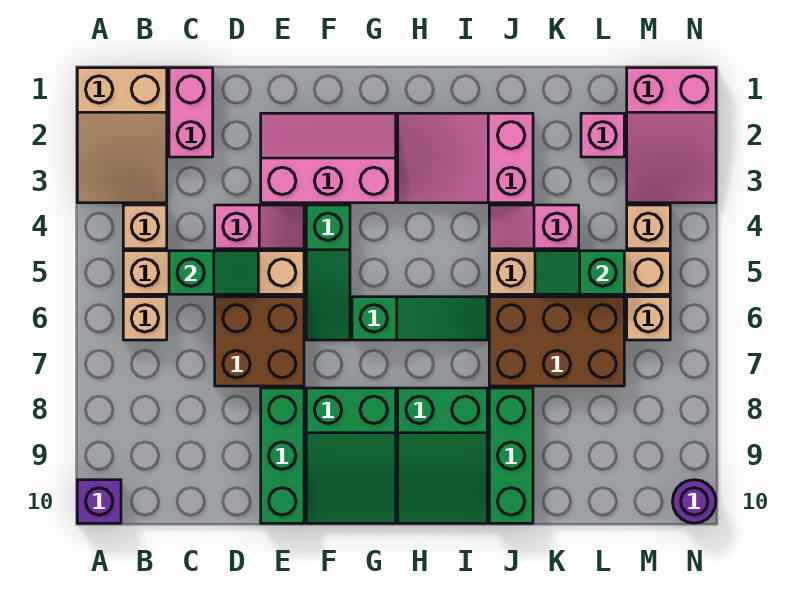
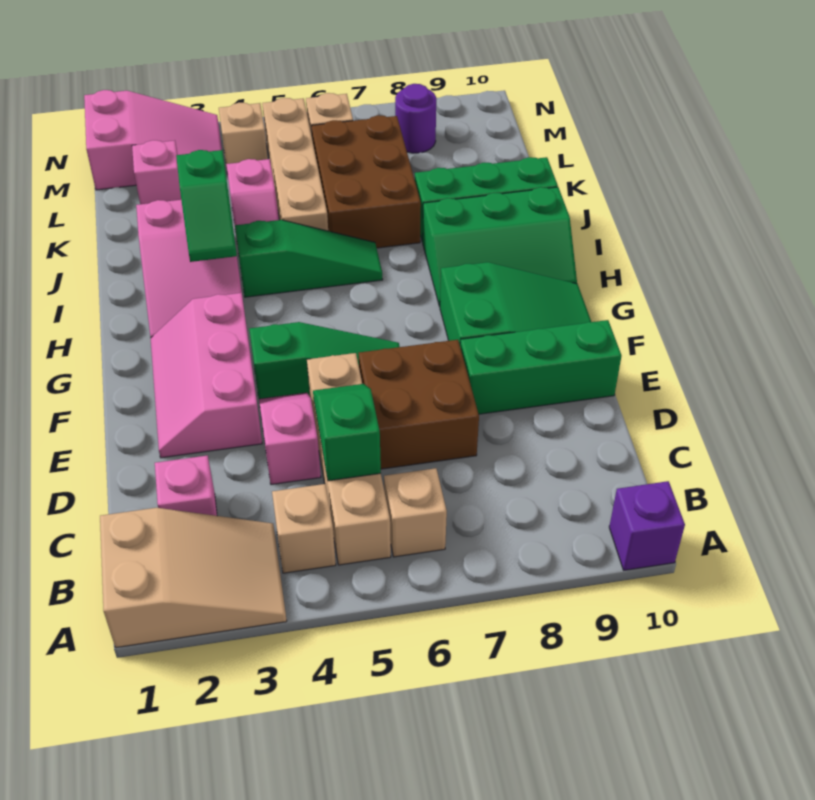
pink 1x2 brick [169,68,213,157] -> pink 1x1 brick [155,455,217,516]
green 1x3 slope [352,297,487,340] -> green 1x3 slope turned to [235,220,383,297]
green 2x3 slope [398,388,487,523] -> green 2x3 slope turned to [423,187,577,307]
green 1x2 slope [535,251,624,294] -> green 1x2 slope moved to [176,150,237,262]
purple 1x1 round brick [673,480,716,523] -> purple 1x1 round brick moved to [395,84,436,153]

